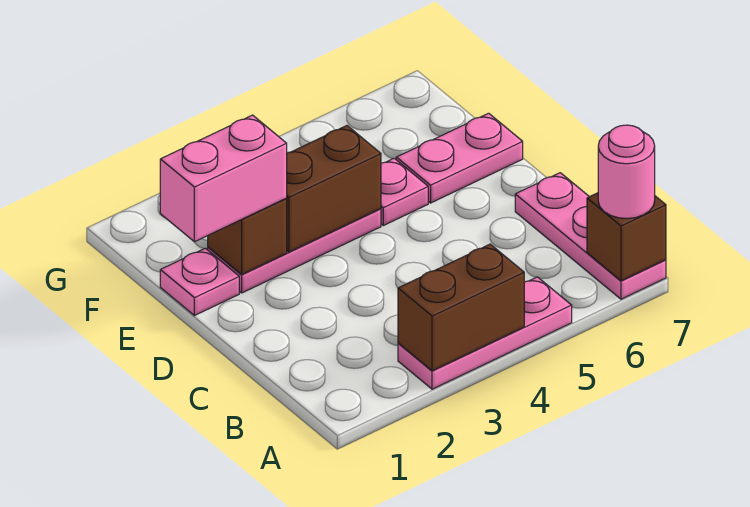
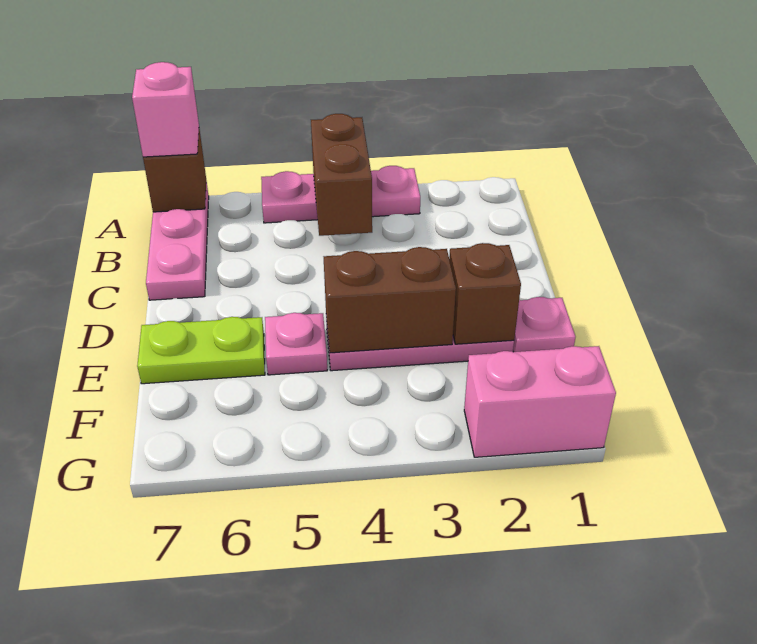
brown 1x2 brick [398,244,524,371] -> brown 1x2 brick turned to [311,114,372,236]
pink 1x1 round brick [598,125,655,218] -> pink 1x1 brick [132,62,199,157]
pink 1x2 brick [160,115,287,242] -> pink 1x2 brick moved to [464,346,616,457]
pink 1x2 plate [396,113,523,203] -> lime 1x2 plate [137,317,265,384]

